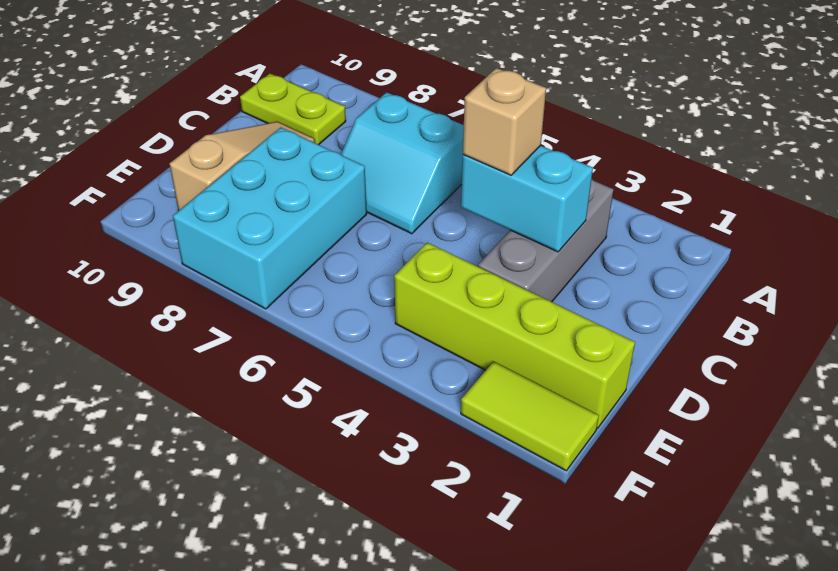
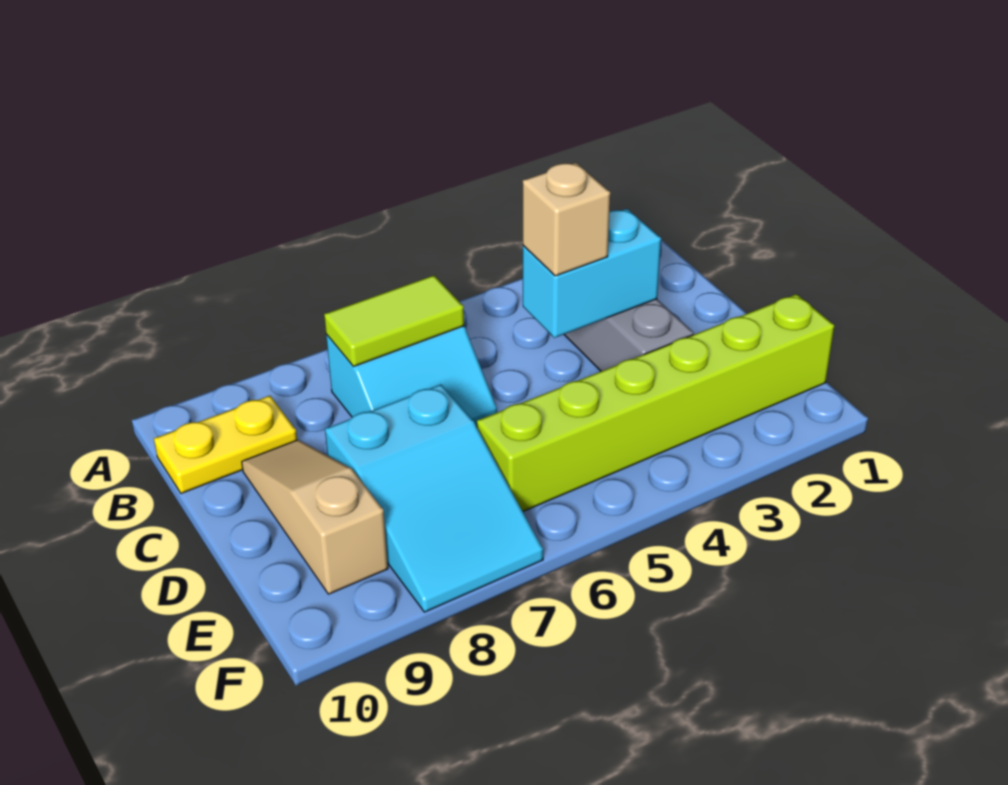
lime 1x2 plate [240,74,346,145] -> yellow 1x2 plate [154,396,297,493]
cyan 2x3 brick [173,127,367,309] -> cyan 2x3 slope [325,384,543,612]
lime 1x4 brick [394,243,635,428] -> lime 1x6 brick [477,294,834,511]
lime 1x2 tile [461,362,599,471] -> lime 1x2 tile moved to [324,275,464,367]

